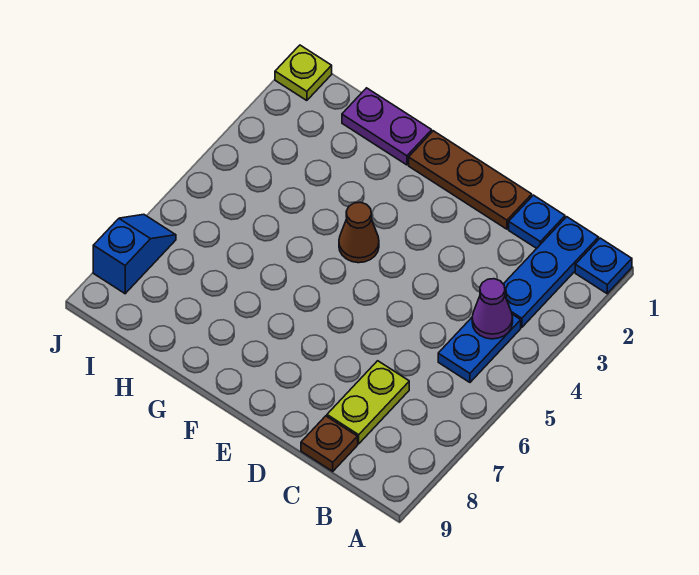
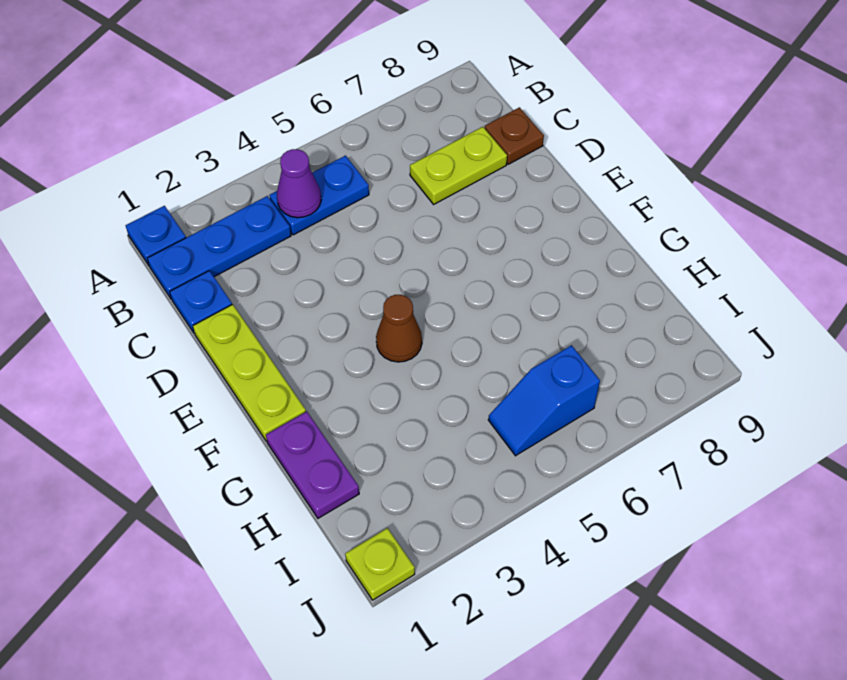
brown 1x3 plate [409,131,532,229] -> lime 1x3 plate [193,304,306,441]
blue 1x2 slope [93,214,176,294] -> blue 1x2 slope moved to [488,345,600,456]

